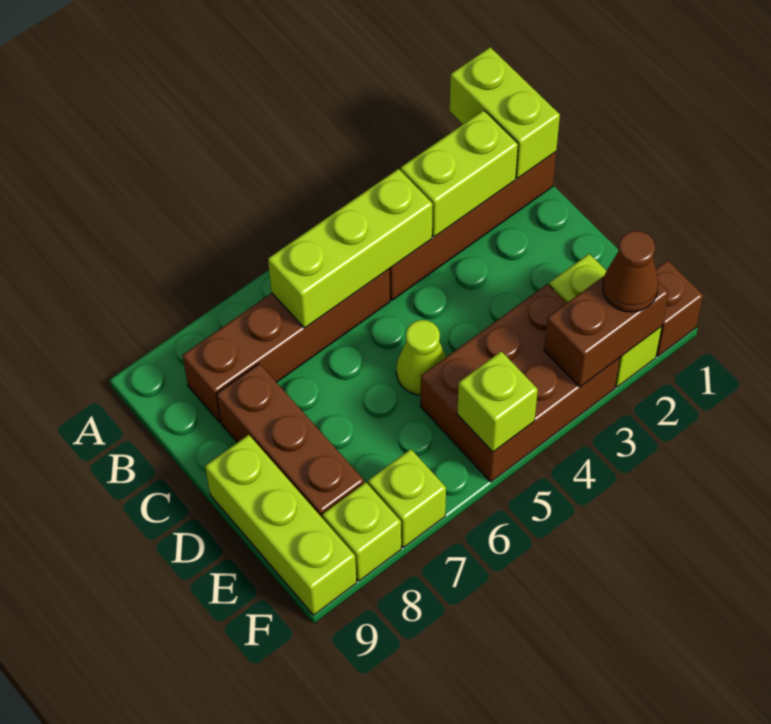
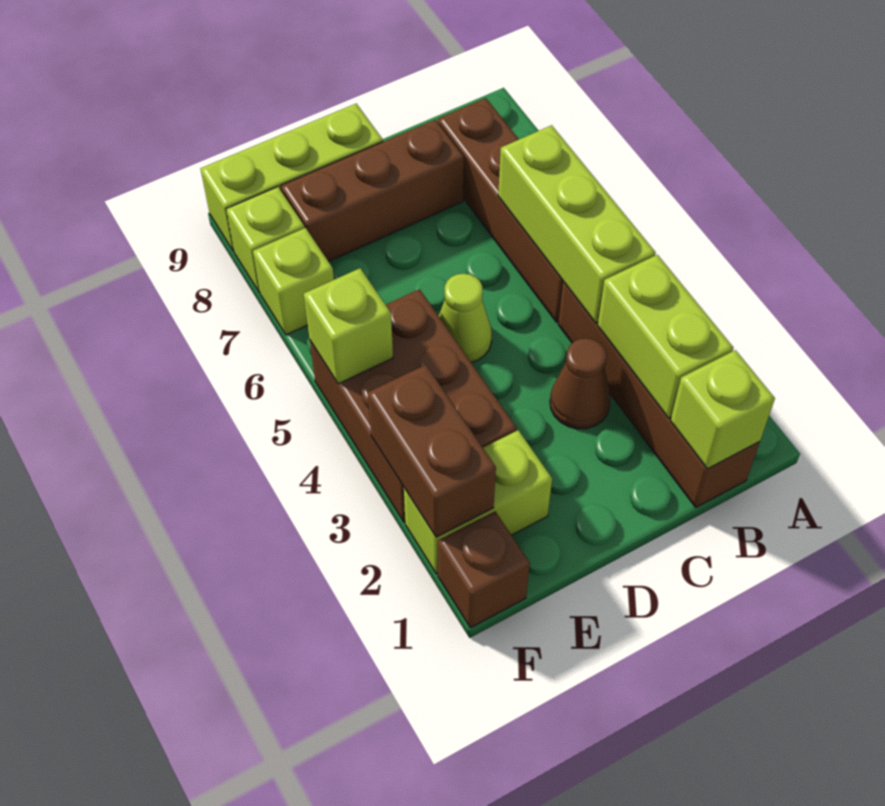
lime 1x2 brick [450,47,560,178] -> lime 1x1 brick [671,350,775,469]
brown 1x1 cone [603,231,659,312] -> brown 1x1 cone moved to [550,338,611,429]

